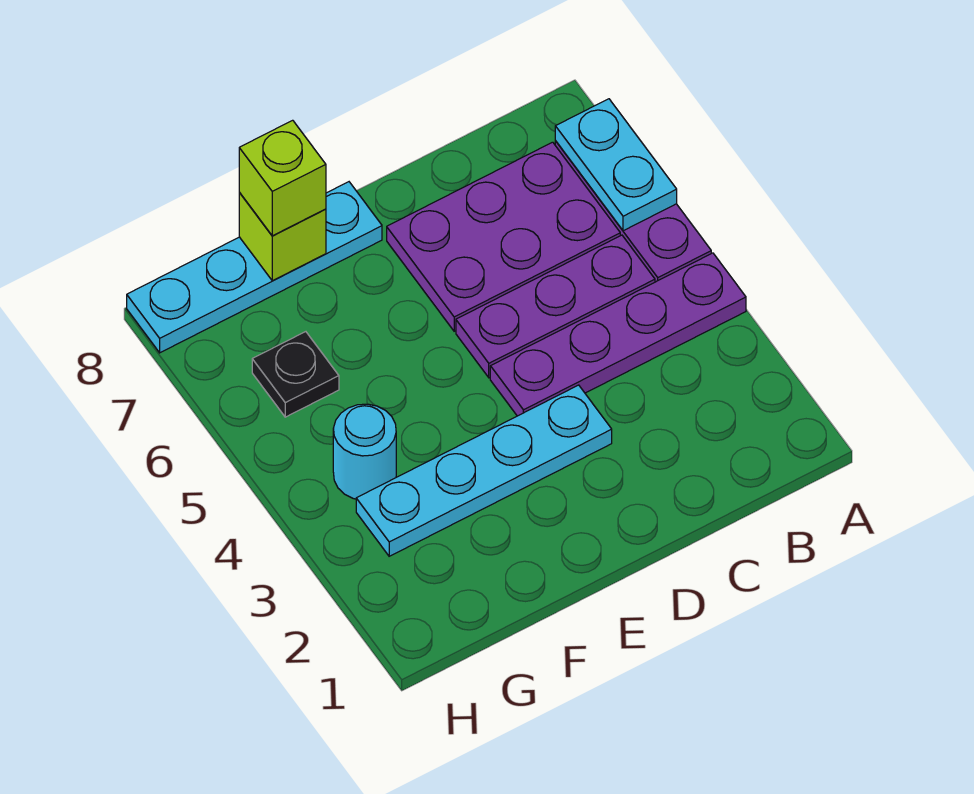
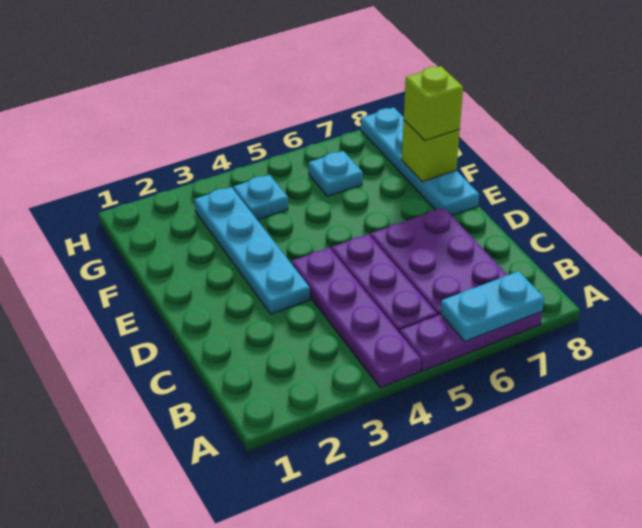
cyan 1x1 round brick [333,404,396,499] -> cyan 1x1 plate [233,175,288,220]
black 1x1 plate [252,332,339,417] -> cyan 1x1 plate [309,151,363,196]

